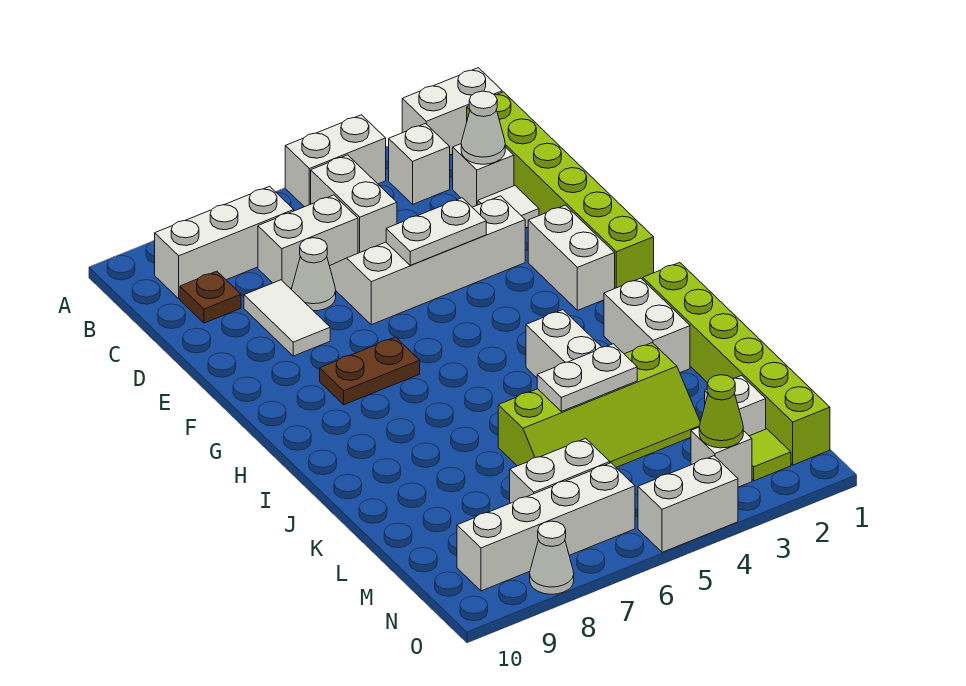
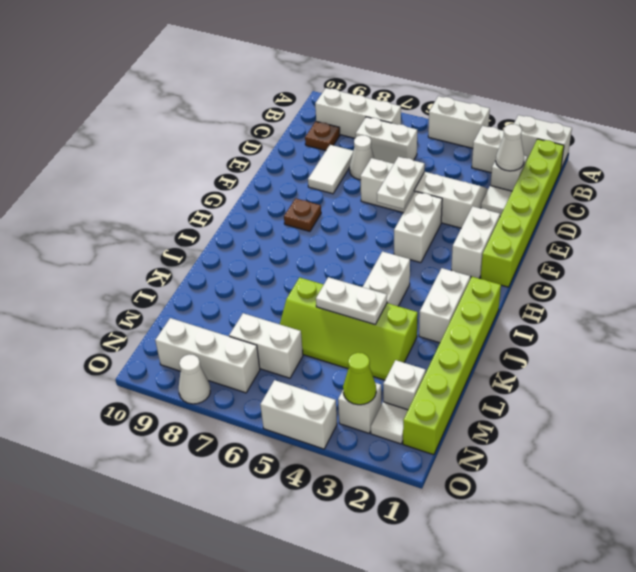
white 1x2 brick [311,155,397,253] -> white 1x2 brick moved to [394,191,442,263]
white 1x2 plate [386,198,486,265] -> white 1x2 plate turned to [377,157,425,209]
brown 1x2 plate [320,337,420,405] -> brown 1x1 plate [284,198,321,231]
lime 1x1 tile [750,429,791,481] -> white 1x1 tile [371,402,408,444]
white 1x4 brick [457,463,635,591] -> white 1x3 brick [155,318,260,393]

